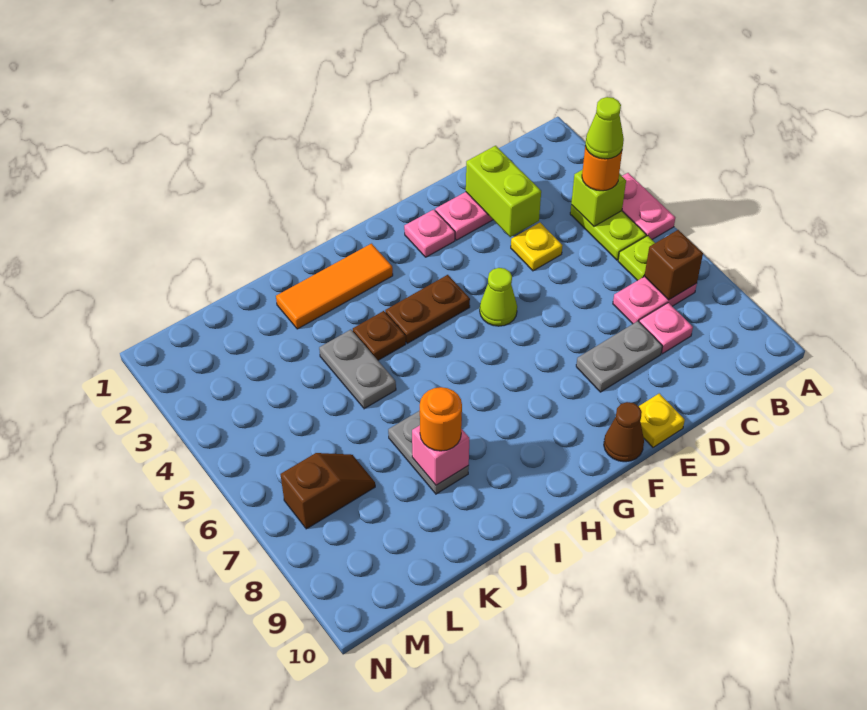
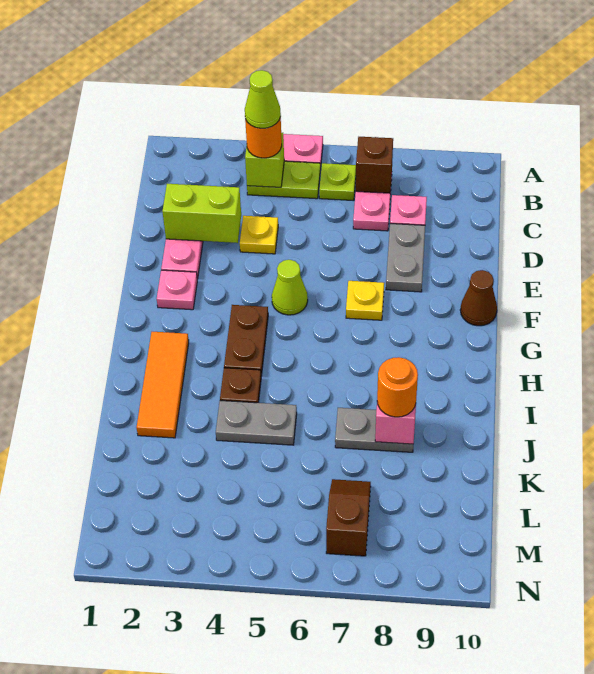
yellow 1x1 plate [639,393,685,447] -> yellow 1x1 plate moved to [346,281,384,320]

